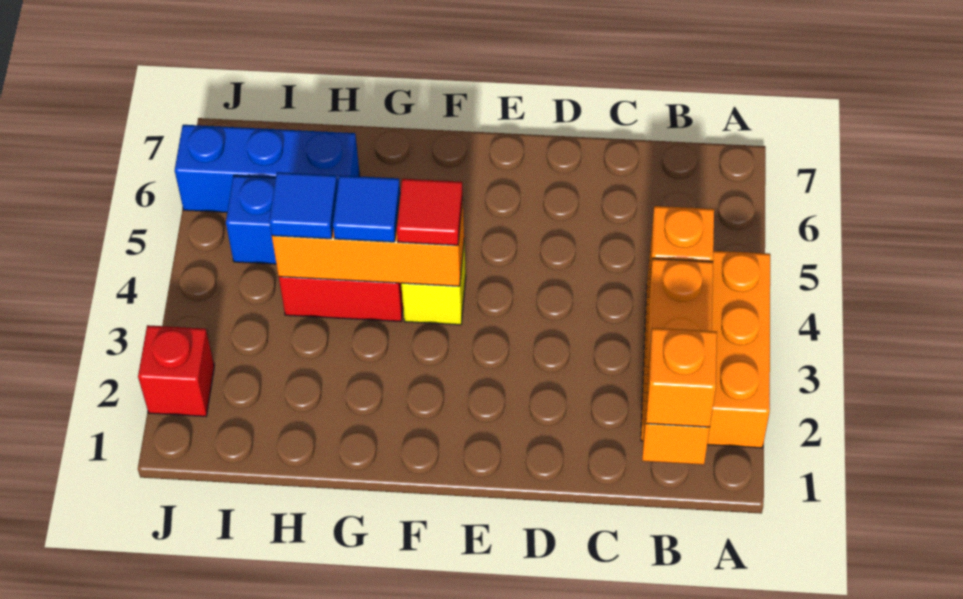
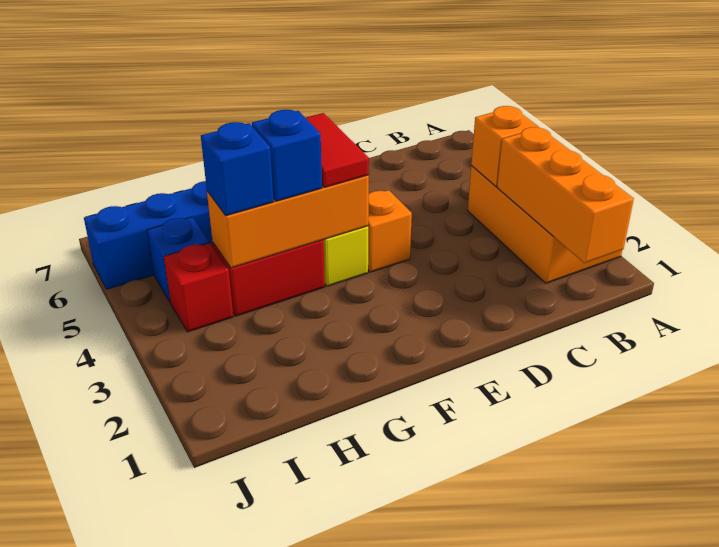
orange 1x1 brick [646,328,717,427] -> orange 1x1 brick moved to [368,190,412,272]
red 1x1 tile [397,179,463,245] -> red 1x2 tile [306,113,369,187]
blue 1x1 tile [333,175,400,242] -> blue 1x1 brick [252,110,322,201]
blue 1x1 tile [269,172,338,239] -> blue 1x1 brick [201,122,274,216]
red 1x1 brick [138,325,214,416] -> red 1x1 brick moved to [164,243,233,332]

